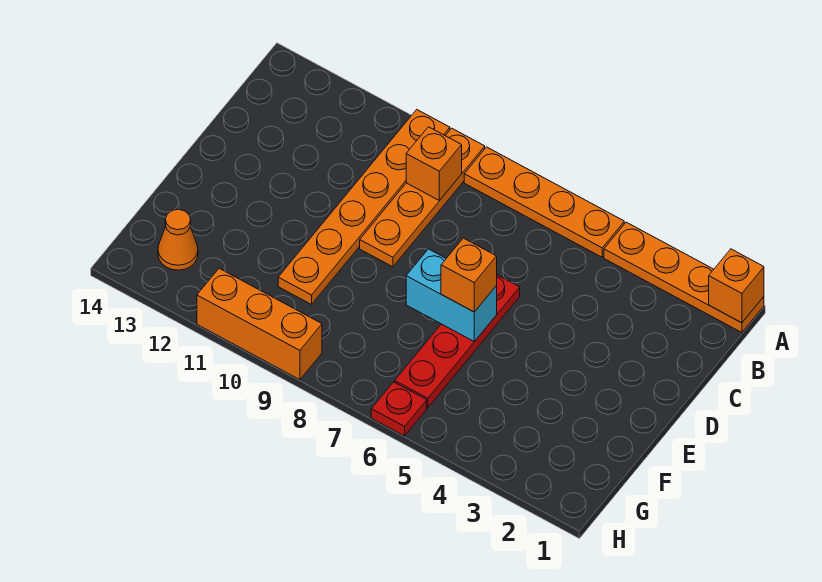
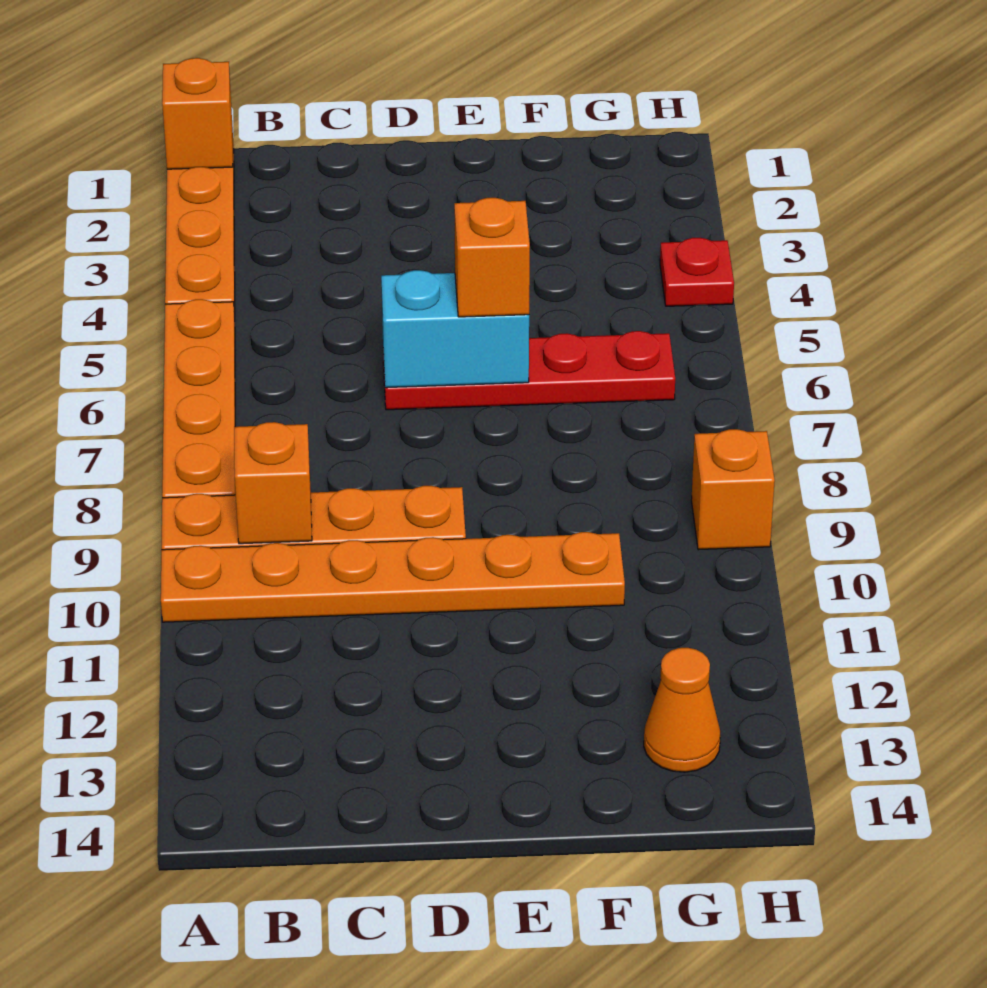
cyan 1x2 brick [406,249,497,342] -> cyan 1x2 brick turned to [381,270,529,388]
red 1x1 plate [371,382,427,436] -> red 1x1 plate moved to [660,238,734,306]
orange 1x3 brick [197,268,322,380] -> orange 1x1 brick [691,429,775,550]

